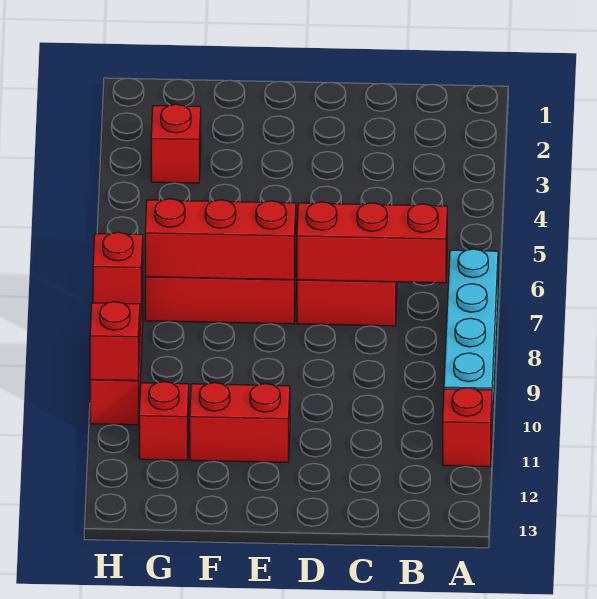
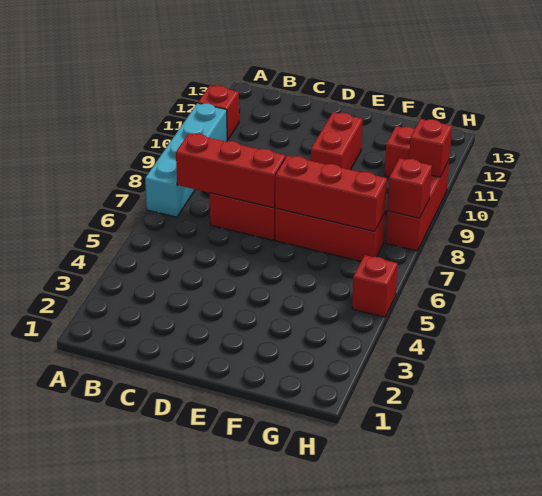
red 1x2 brick [190,383,290,462] -> red 1x2 brick turned to [311,112,363,170]
red 1x1 brick [151,104,201,183] -> red 1x1 brick moved to [352,255,398,317]

